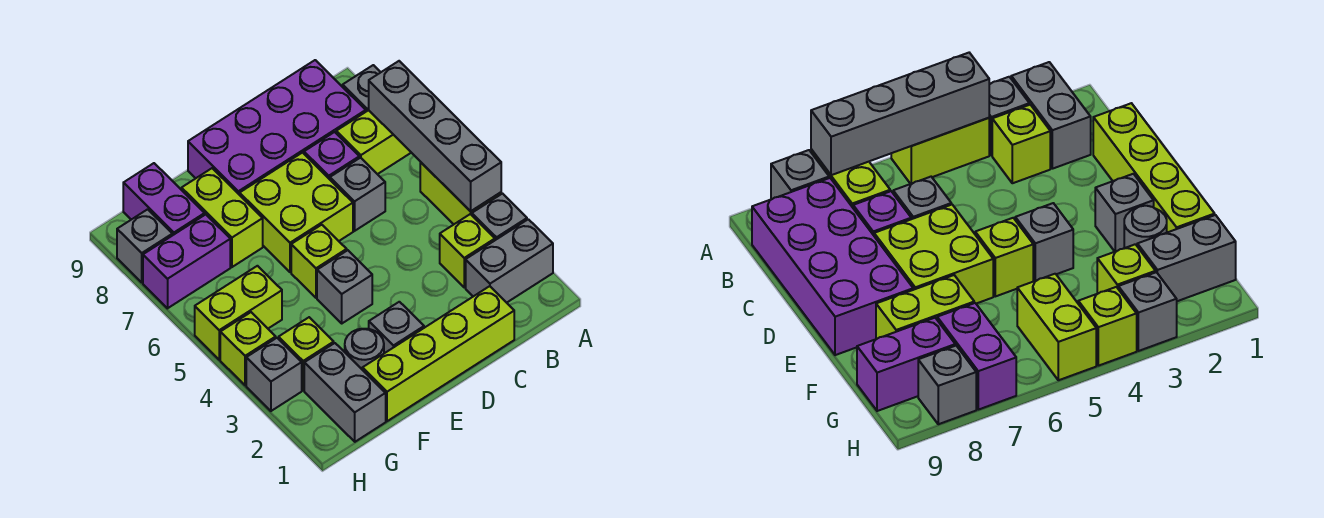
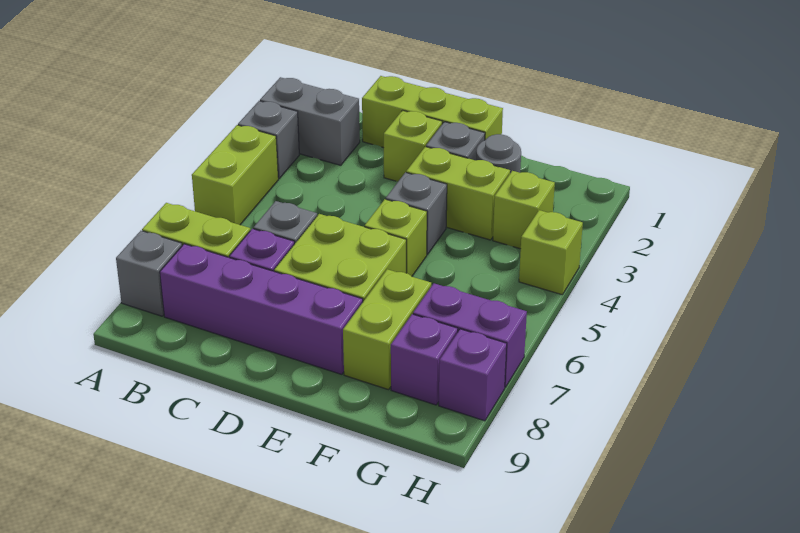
grey 1x4 brick [369,61,501,211] -> none
lime 1x1 brick [440,214,495,287] -> lime 1x1 brick moved to [384,110,442,181]
purple 2x4 brick [188,60,366,195] -> purple 1x4 brick [160,244,363,374]
lime 1x4 brick [362,286,514,421] -> lime 1x3 brick [362,76,503,148]
grey 1x2 brick [304,343,386,442] -> none
lime 1x2 brick [195,266,282,360] -> lime 1x2 brick moved to [406,147,510,240]
purple 1x2 brick [123,163,205,235] -> purple 1x1 brick [391,314,458,405]
grey 1x1 brick [246,338,302,411] -> none
grey 1x1 brick [117,209,172,282] -> purple 1x1 brick [439,329,507,421]

